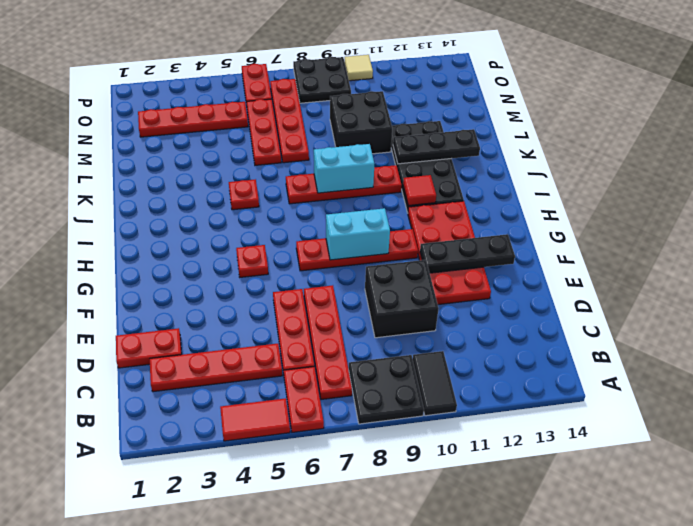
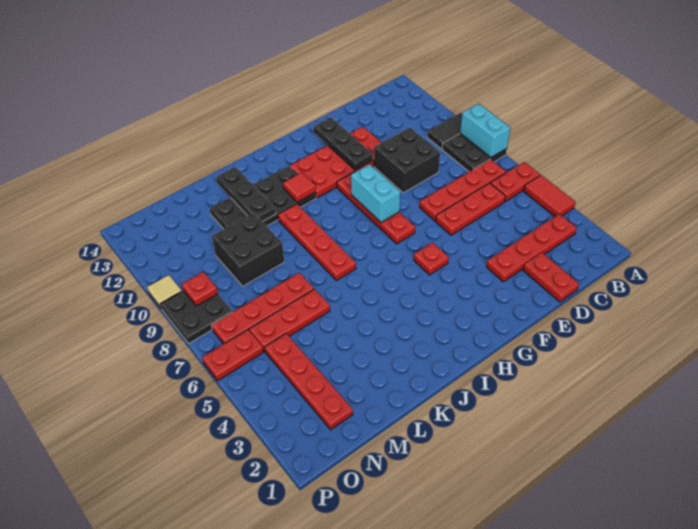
red 1x4 plate [150,344,282,392] -> red 1x4 plate turned to [486,214,577,282]
red 1x1 plate [229,179,259,210] -> red 1x1 plate moved to [182,272,218,306]
cyan 1x2 brick [314,144,375,193] -> cyan 1x2 brick moved to [460,104,510,158]

